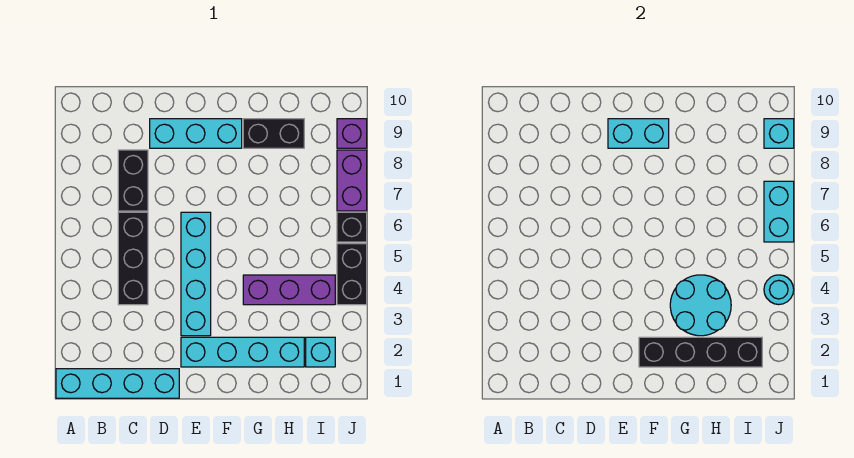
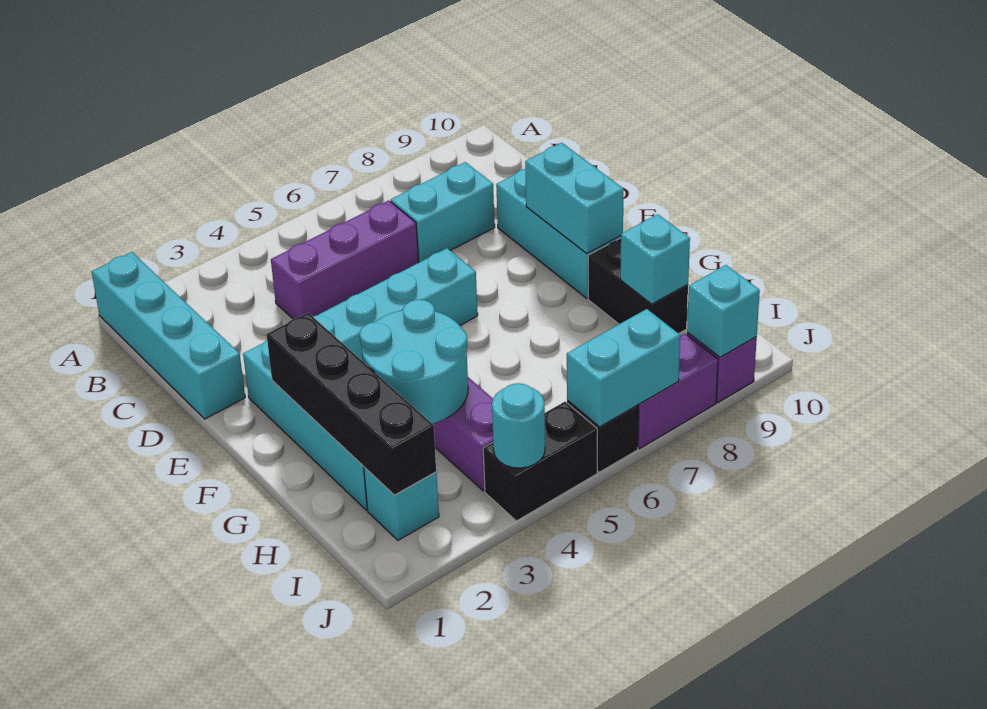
black 1x3 brick [118,212,148,305] -> purple 1x3 brick [271,200,419,319]
black 1x2 brick [118,150,148,211] -> cyan 1x2 brick [391,162,495,262]
none -> cyan 1x1 brick [620,214,690,304]

